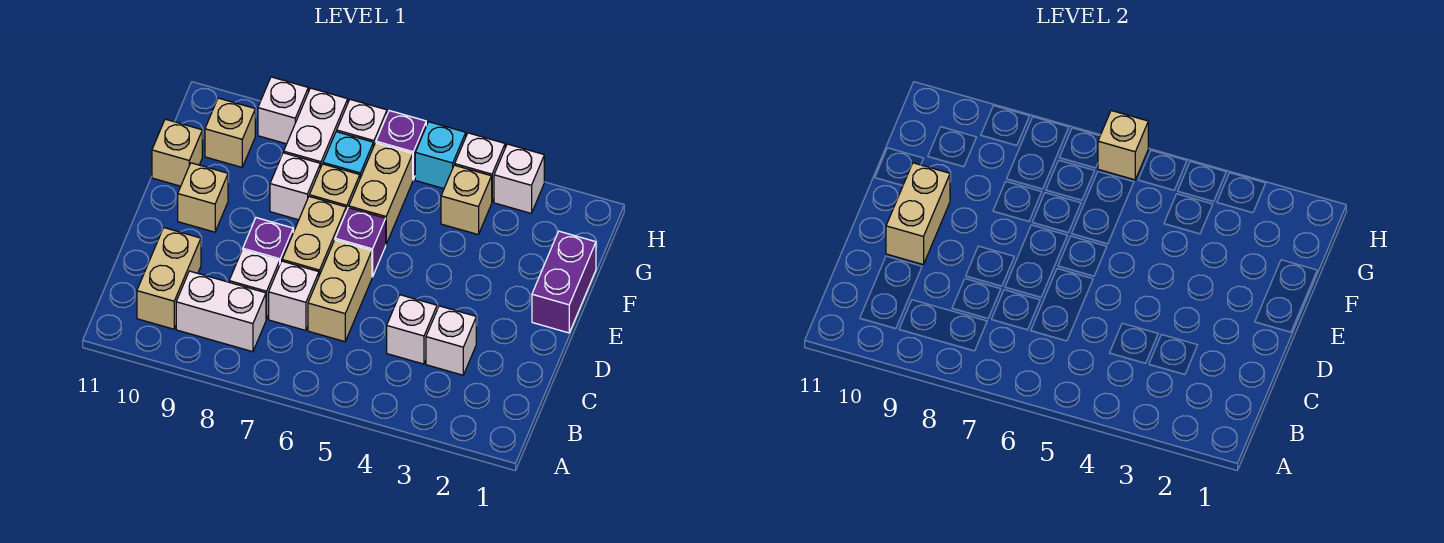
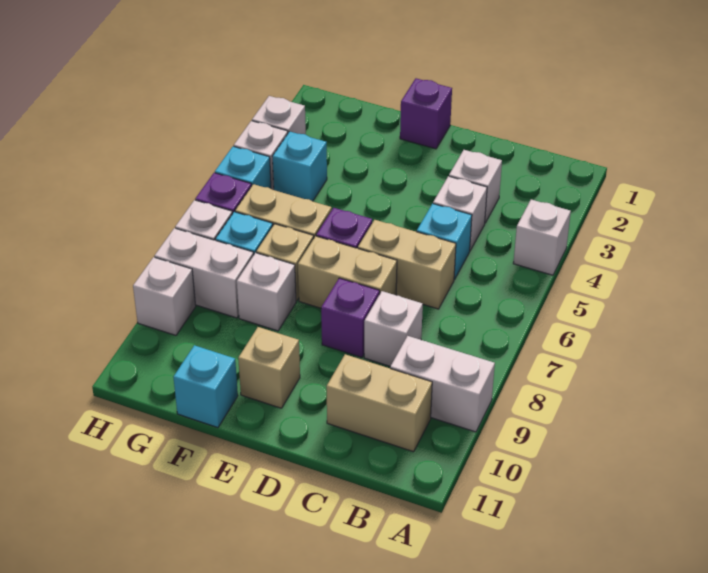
white 1x2 brick [176,271,266,352] -> white 1x2 brick turned to [390,336,495,432]
none -> cyan 1x1 brick [417,204,472,280]
white 1x1 brick [269,261,319,330] -> white 1x1 brick moved to [513,200,571,275]
tan 1x2 brick [886,163,950,264] -> none
purple 1x2 brick [532,231,596,333] -> purple 1x1 brick [400,78,452,149]
tan 1x1 brick [152,119,202,186] -> cyan 1x1 brick [173,345,238,428]
tan 1x1 brick [441,165,492,234] -> cyan 1x1 brick [273,132,327,201]
tan 1x1 brick [205,98,255,167] -> none
tan 1x1 brick [1098,111,1148,180] -> none

